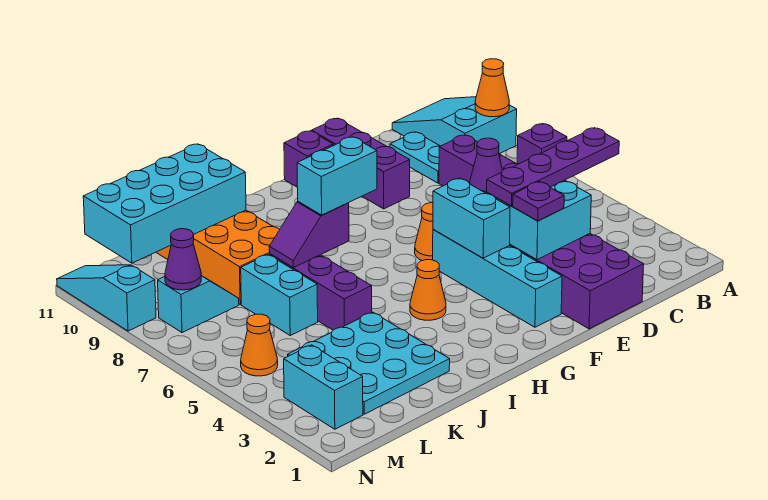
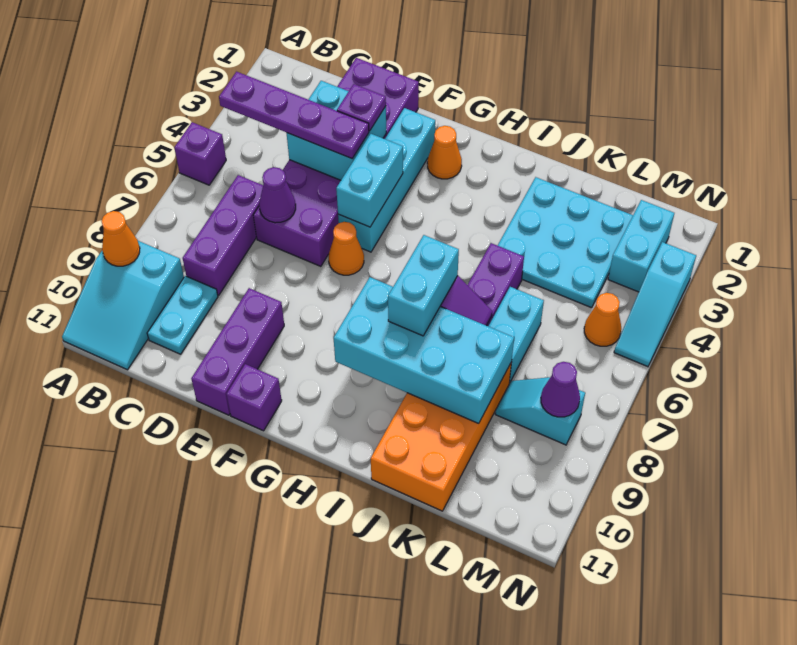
purple 1x1 brick [517,124,567,164] -> purple 1x1 brick moved to [174,122,226,185]
orange 1x1 cone [410,260,446,320] -> orange 1x1 cone moved to [427,126,462,179]
cyan 1x2 brick [297,137,377,215] -> cyan 1x2 brick turned to [388,235,459,336]
cyan 2x4 brick [83,144,246,263] -> cyan 2x4 brick moved to [334,277,514,423]
cyan 1x3 slope [57,265,156,331] -> cyan 1x3 slope moved to [614,242,696,367]

